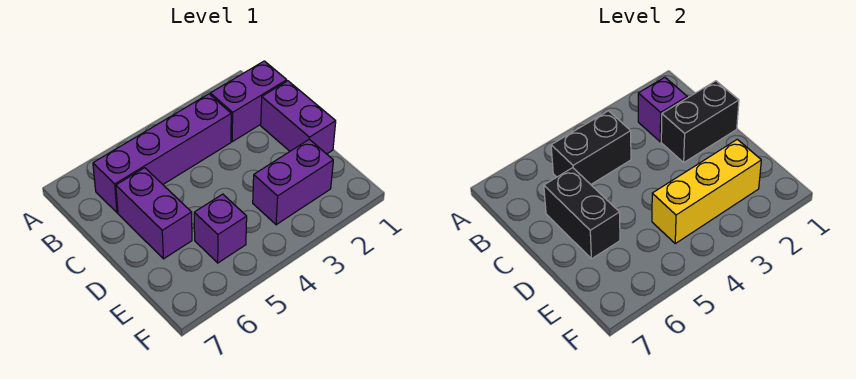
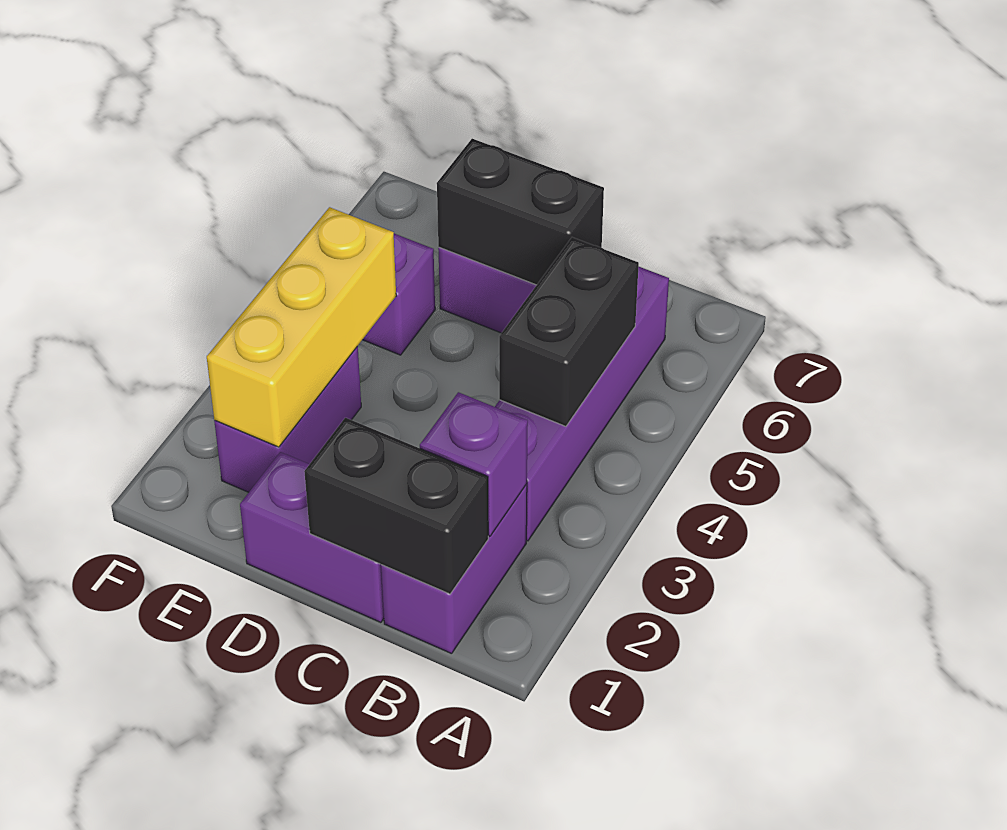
black 1x2 brick [661,81,739,162] -> black 1x2 brick turned to [304,418,488,594]

